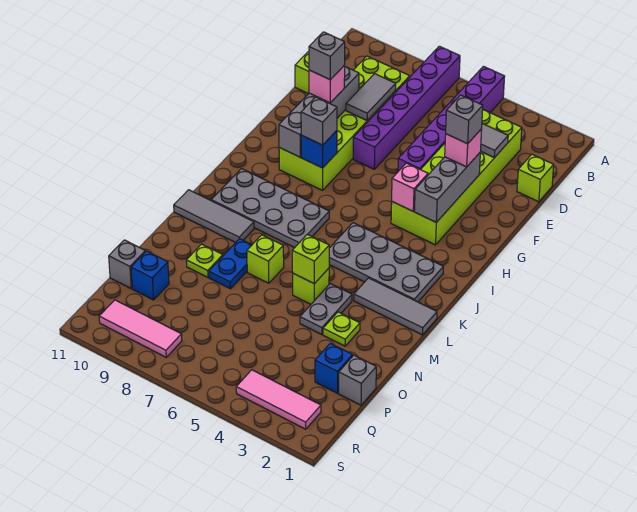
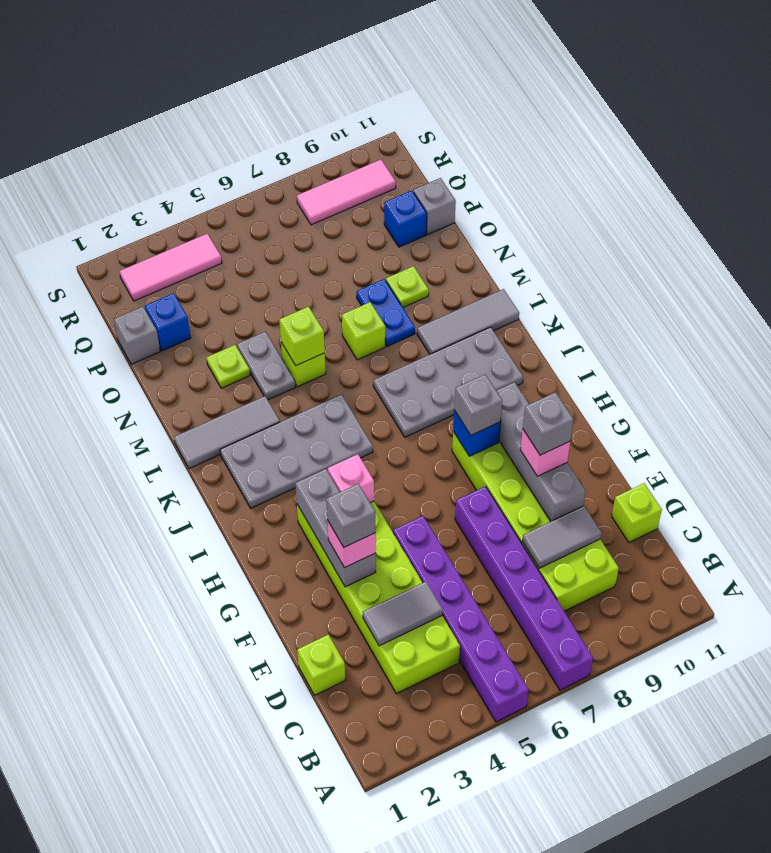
grey 1x2 tile [346,74,396,120] -> grey 1x2 tile turned to [522,506,601,568]

